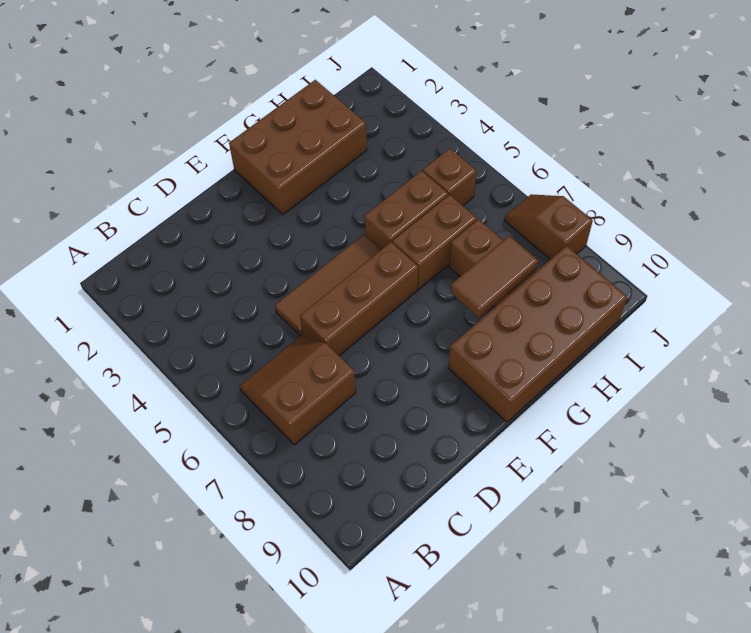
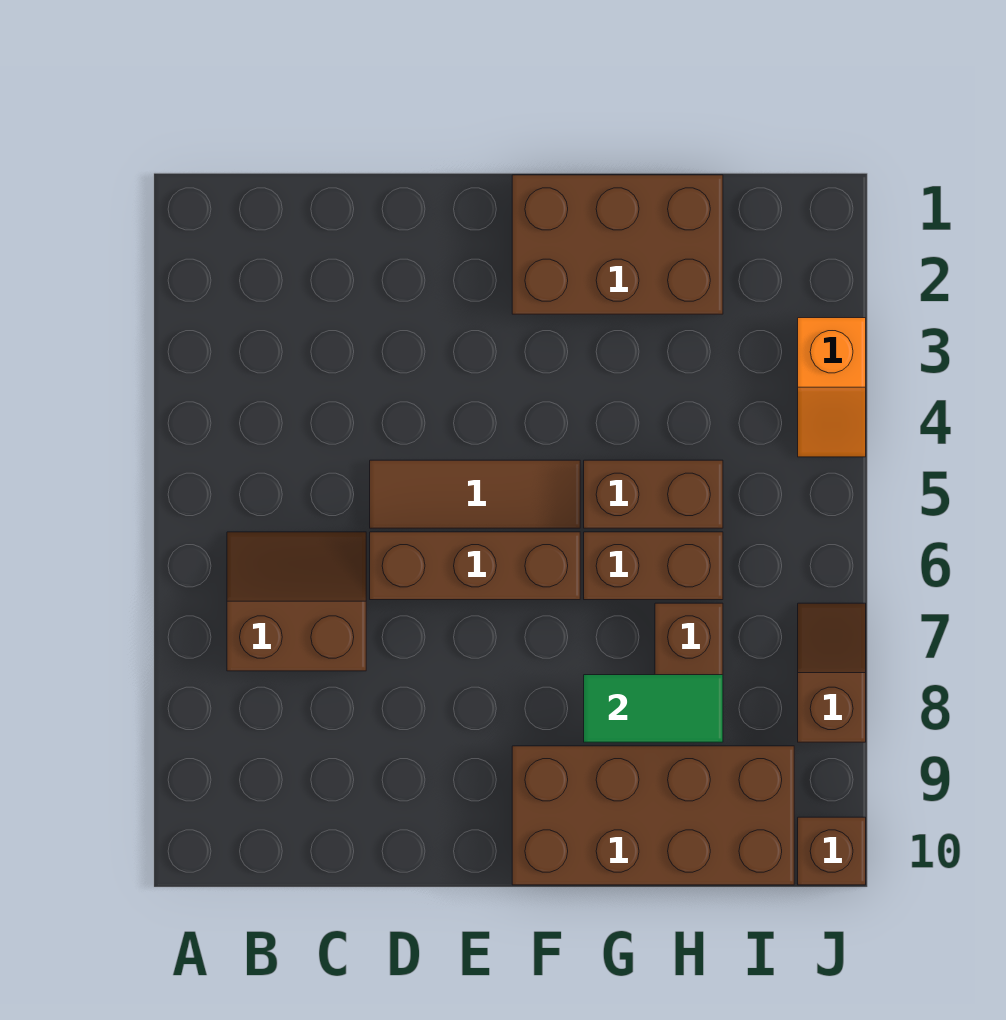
brown 1x2 tile [451,236,538,318] -> green 1x2 tile [584,675,723,742]
brown 1x1 brick [423,148,477,206] -> brown 1x1 brick moved to [798,817,866,885]
none -> orange 1x2 slope [798,318,866,457]

